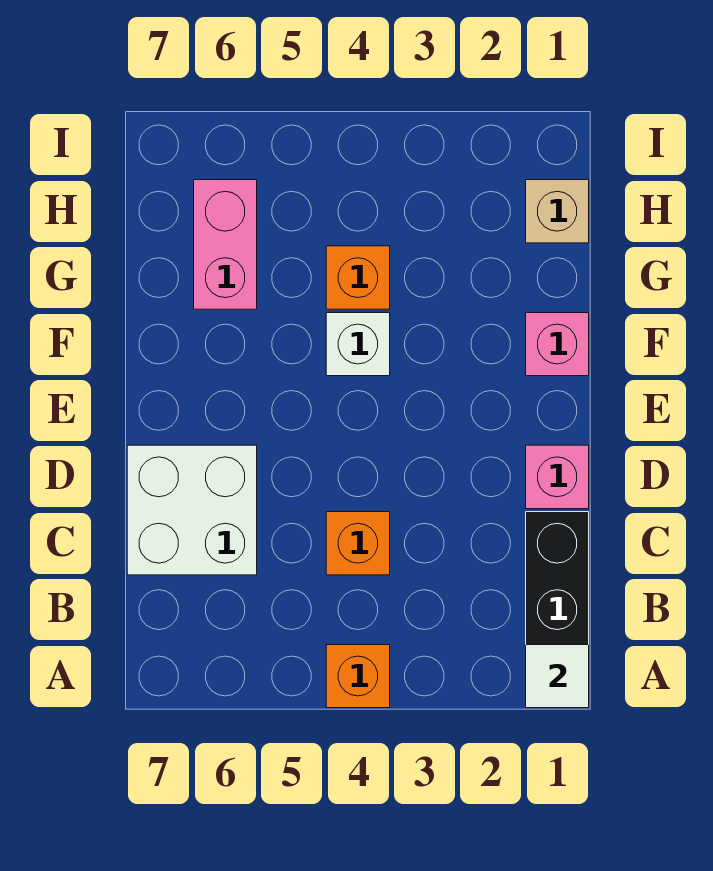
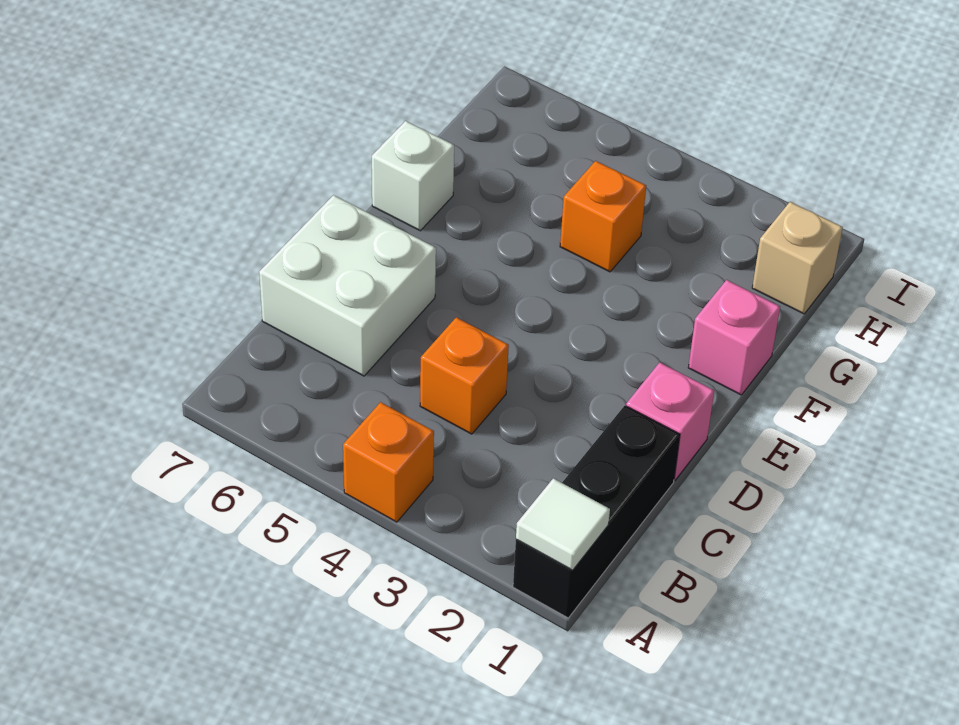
white 1x1 brick [326,313,390,376] -> white 1x1 brick moved to [372,121,454,231]
pink 1x2 brick [194,180,257,309] -> none

